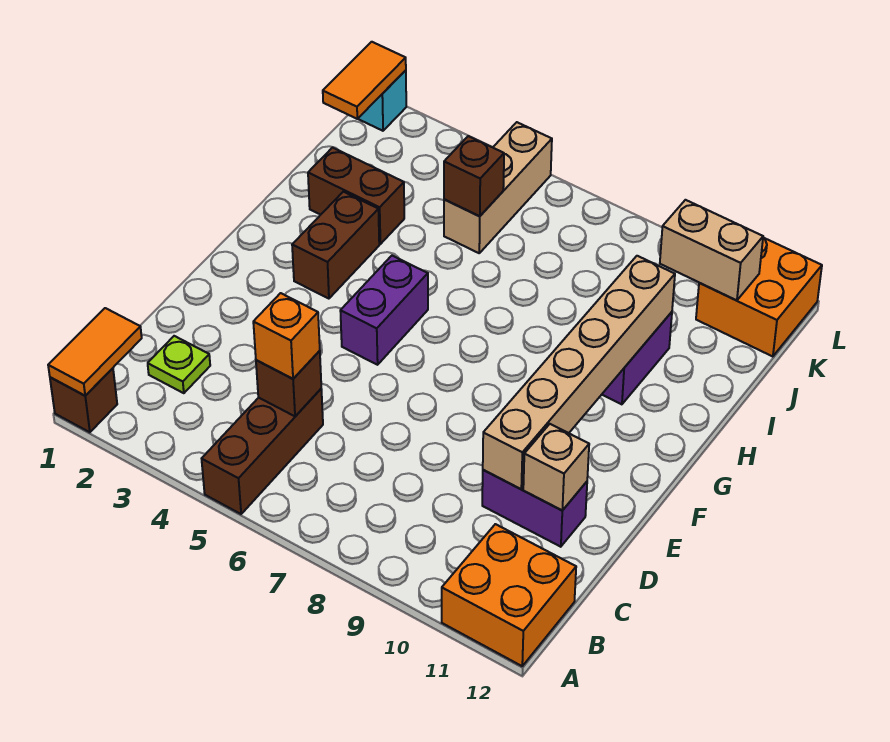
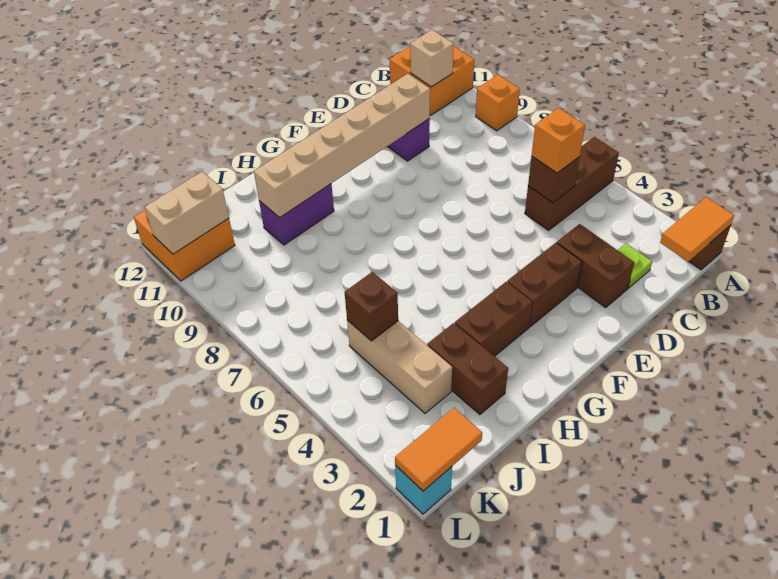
none -> orange 1x1 brick [476,75,520,131]
none -> brown 1x2 brick [557,224,634,308]
tan 1x1 brick [523,424,589,510] -> tan 1x1 brick moved to [410,30,454,87]
none -> brown 1x2 brick [507,243,582,327]
purple 1x2 brick [340,256,428,365] -> none
tan 1x3 brick [444,122,552,253] -> tan 1x3 brick turned to [347,320,452,413]
tan 1x2 brick [660,200,763,301] -> tan 1x2 brick turned to [145,172,229,254]

